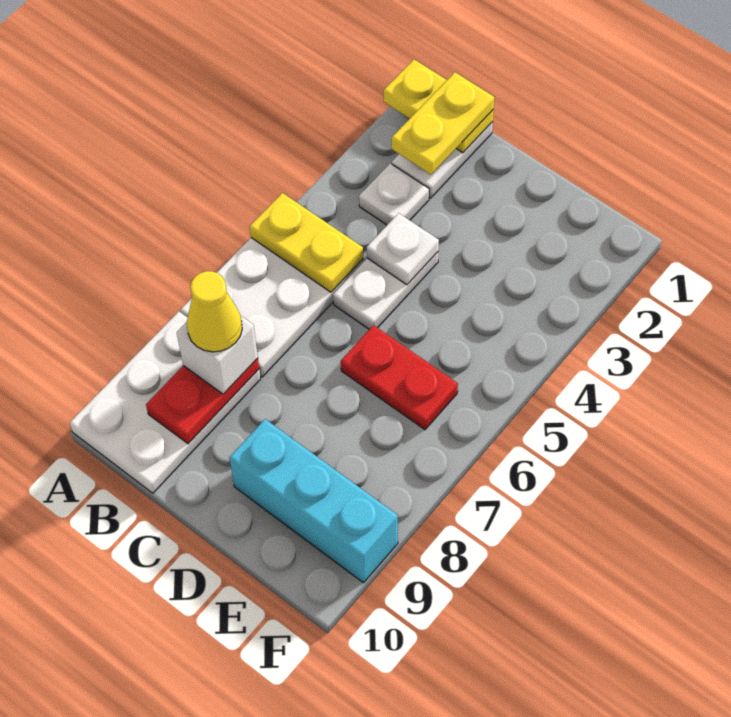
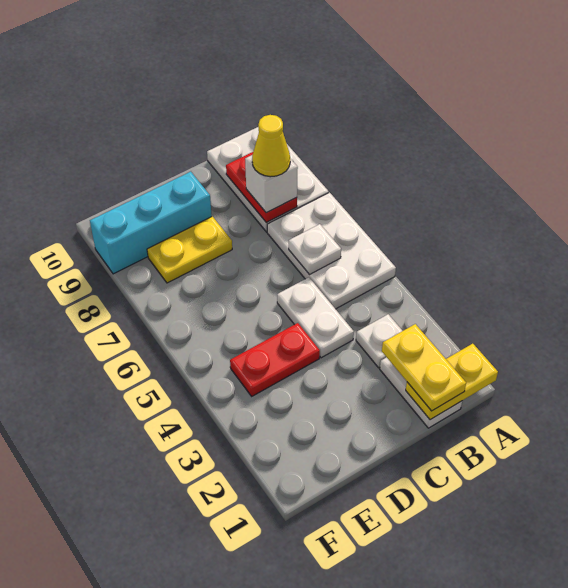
yellow 1x2 plate [250,193,363,292] -> yellow 1x2 plate moved to [147,216,232,283]
white 1x1 plate [367,213,439,285] -> white 1x1 plate moved to [289,224,341,275]
red 1x2 plate [341,325,458,430] -> red 1x2 plate moved to [230,323,320,396]

